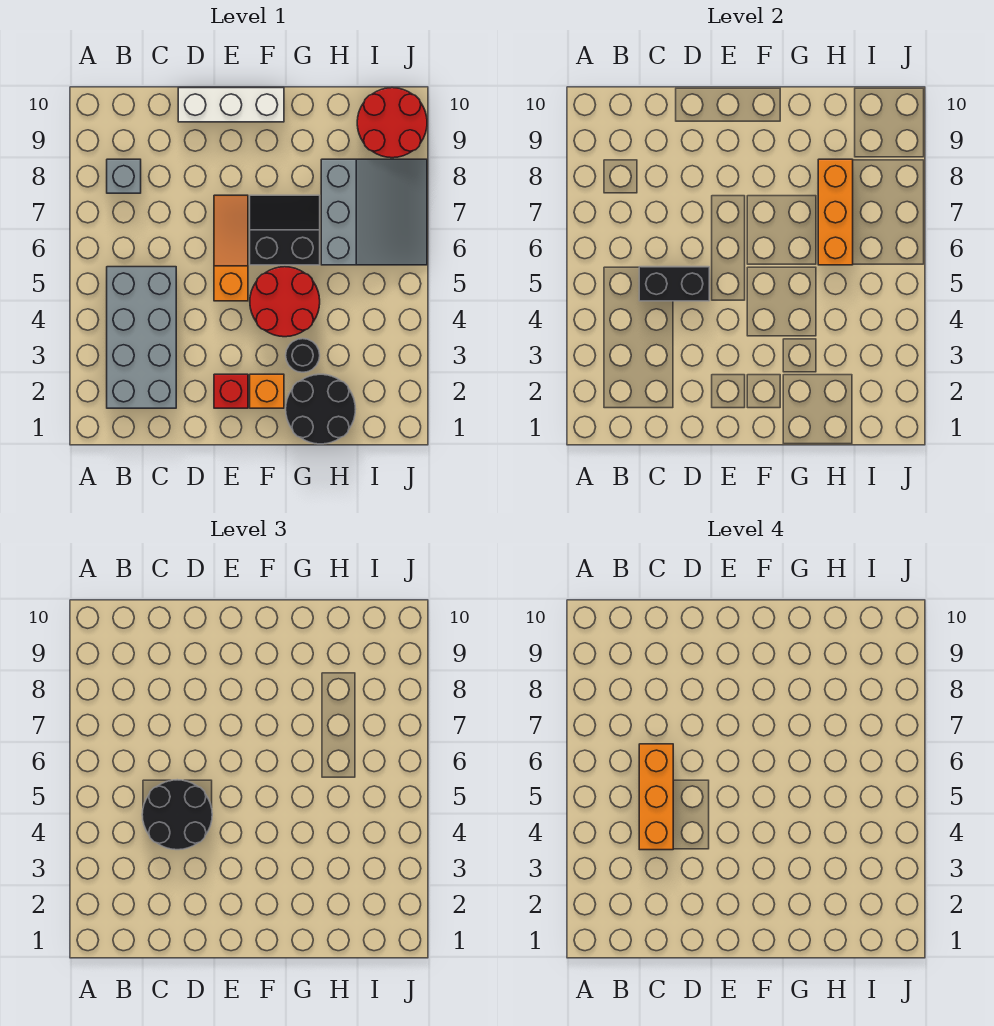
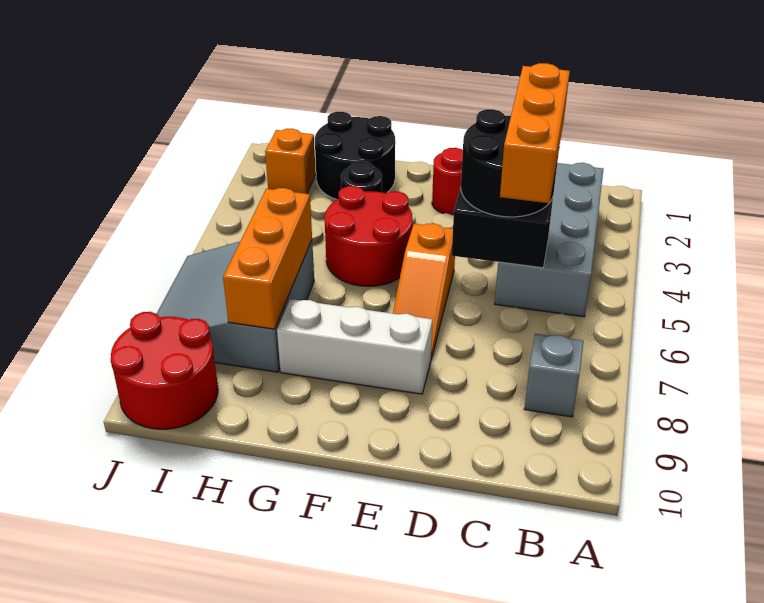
white 1x3 brick [178,88,284,122] -> white 1x3 brick moved to [277,299,432,394]
red 1x1 brick [214,374,248,408] -> red 1x1 round brick [432,148,463,215]
orange 1x1 brick [250,374,284,408] -> orange 1x1 brick moved to [265,129,316,194]
black 2x2 slope [250,195,320,265] -> none

